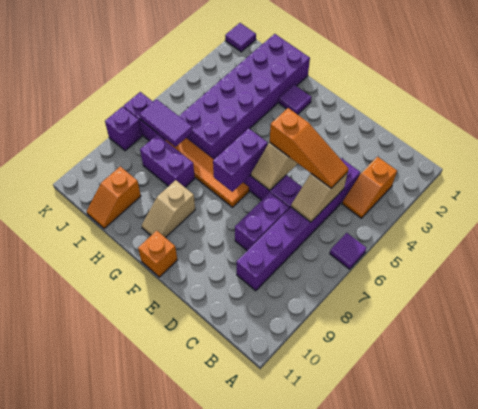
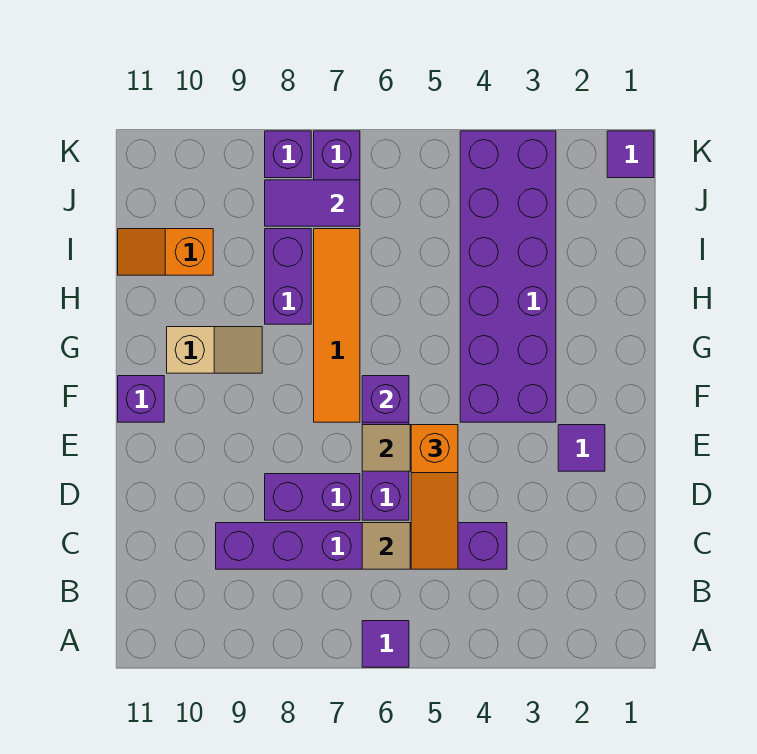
orange 1x2 slope [342,157,397,218] -> none
purple 1x2 brick [213,128,268,192] -> purple 1x1 brick [362,376,409,422]
orange 1x1 brick [138,231,177,277] -> purple 1x1 brick [118,376,164,422]
purple 1x1 tile [279,85,312,115] -> purple 1x1 tile moved to [558,425,605,471]
tan 1x2 slope [142,180,195,238] -> tan 1x2 slope turned to [167,327,262,373]
purple 2x6 brick [179,34,310,159] -> purple 2x6 brick turned to [460,131,556,422]
purple 1x2 tile [140,99,193,147] -> purple 1x2 tile turned to [265,180,360,226]

